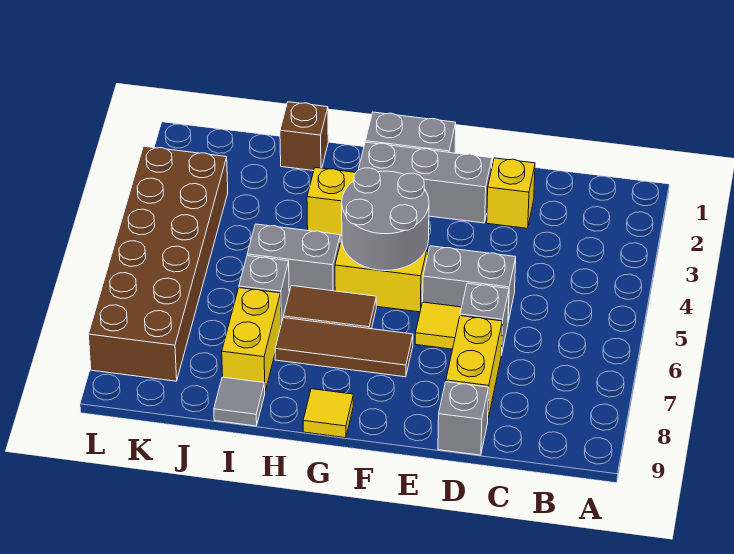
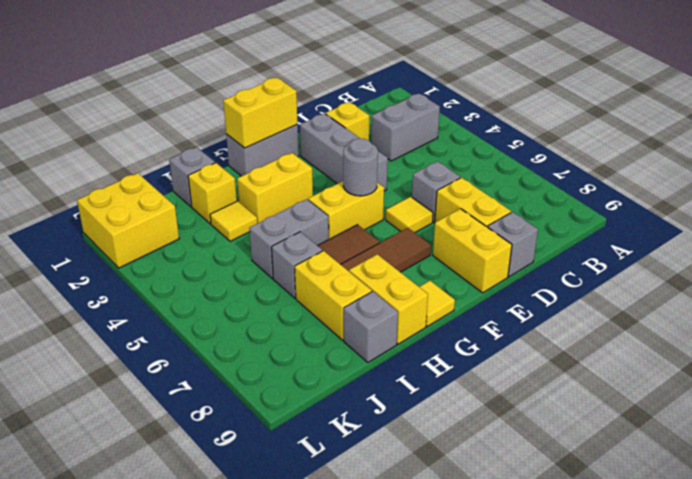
grey 1x2 brick [423,246,516,321] -> grey 1x2 brick moved to [371,94,440,161]
grey 1x3 brick [358,142,492,223] -> grey 1x3 brick turned to [300,114,388,191]
none -> yellow 1x2 brick [433,209,512,293]
none -> yellow 1x2 brick [223,78,298,148]
grey 2x2 round brick [342,168,429,271] -> grey 1x1 round brick [343,139,378,196]
none -> yellow 1x2 brick [349,254,428,344]
brown 1x1 brick [280,102,328,171] -> grey 1x1 brick [169,147,215,207]
none -> yellow 1x1 brick [188,163,237,224]
none -> yellow 1x1 tile [210,201,257,241]
grey 1x1 tile [214,377,265,426] -> grey 1x1 brick [344,291,398,362]
none -> yellow 2x2 brick [77,173,179,268]
brown 2x6 brick [88,146,228,381] -> none

